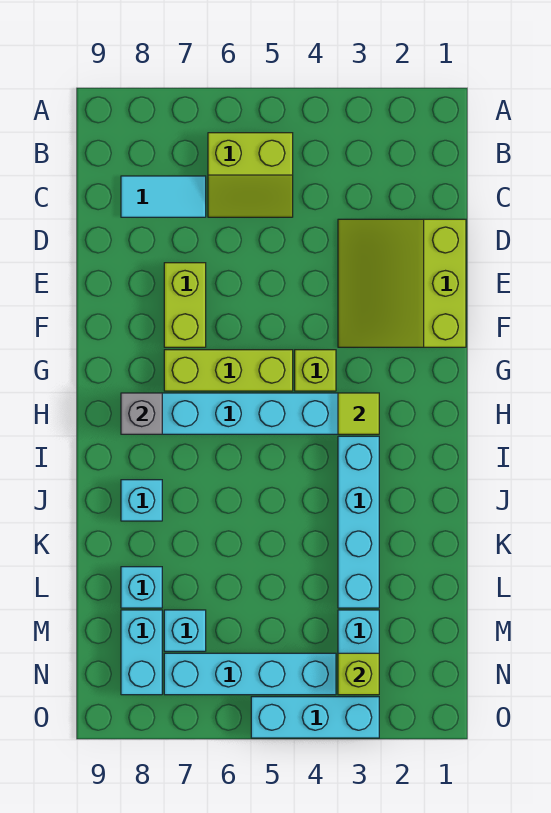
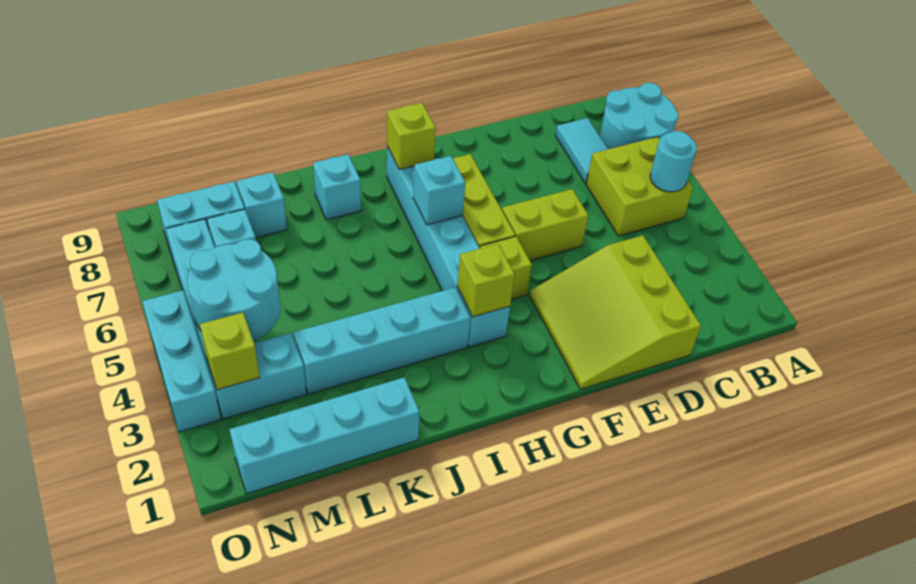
none -> cyan 2x2 round brick [600,83,679,149]
lime 2x2 slope [208,133,293,217] -> lime 2x2 brick [586,137,693,236]
none -> cyan 1x1 round brick [650,131,697,192]
lime 3x3 slope [338,219,466,347] -> lime 3x3 slope turned to [530,235,701,389]
lime 1x2 brick [164,263,206,347] -> lime 1x2 brick moved to [502,189,588,260]
lime 1x1 tile [338,393,379,434] -> lime 1x1 brick [457,244,515,317]
none -> cyan 1x1 brick [413,156,465,225]
grey 1x1 brick [121,393,162,434] -> lime 1x1 brick [387,103,436,170]
none -> cyan 1x4 brick [229,377,420,493]
none -> cyan 2x2 round brick [187,239,280,341]

